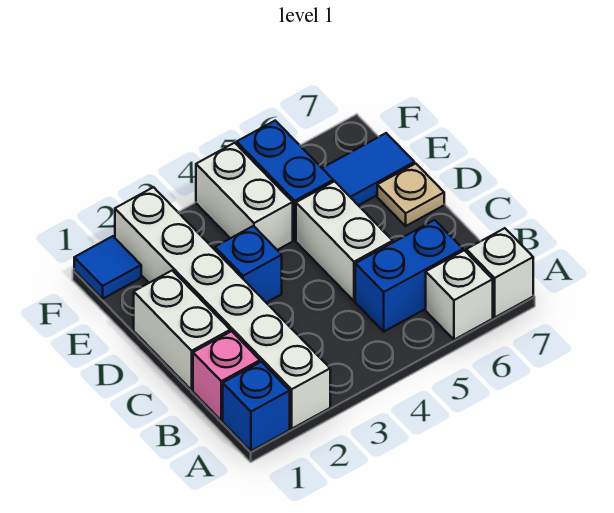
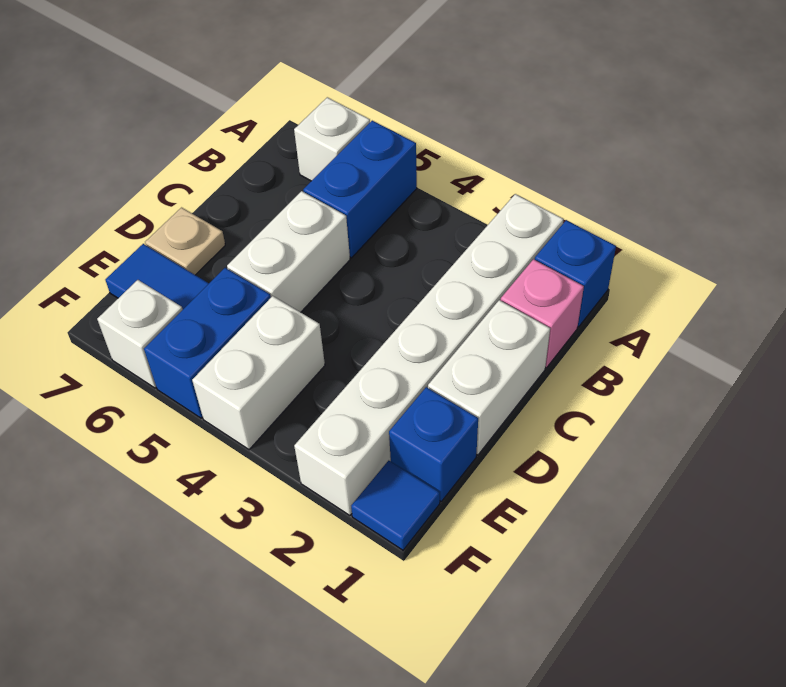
white 1x1 brick [466,228,533,317] -> white 1x1 brick moved to [97,280,183,388]
blue 1x2 brick [355,220,463,331] -> blue 1x2 brick turned to [303,121,417,258]
blue 1x1 brick [215,226,282,303] -> blue 1x1 brick moved to [389,387,478,501]

